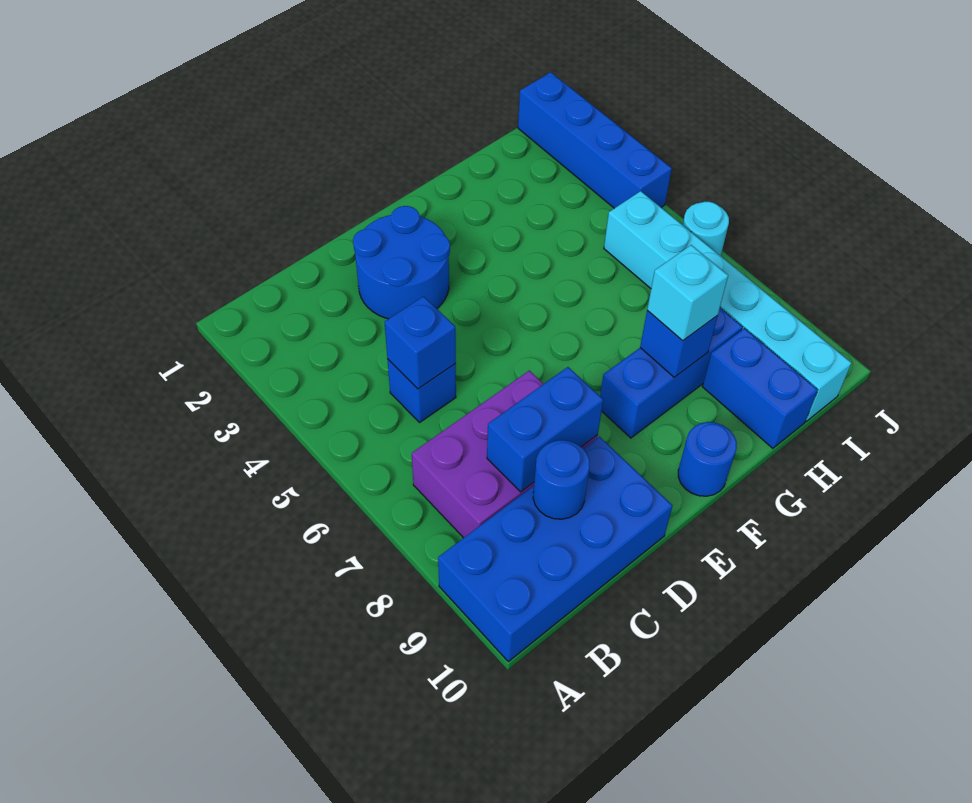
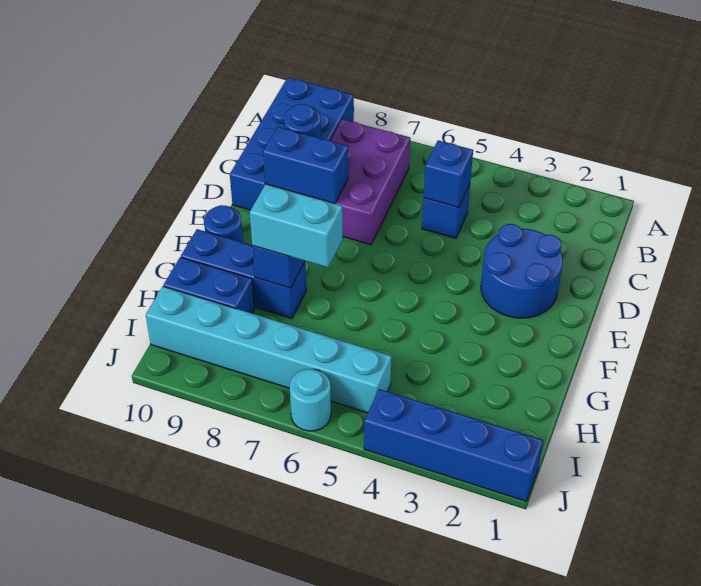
blue 1x2 brick [487,367,603,492] -> blue 1x2 brick turned to [263,127,348,203]
blue 1x3 brick [600,308,742,438] -> blue 1x3 brick turned to [181,229,306,318]
cyan 1x1 brick [647,245,728,341] -> cyan 1x2 brick [250,184,343,268]

